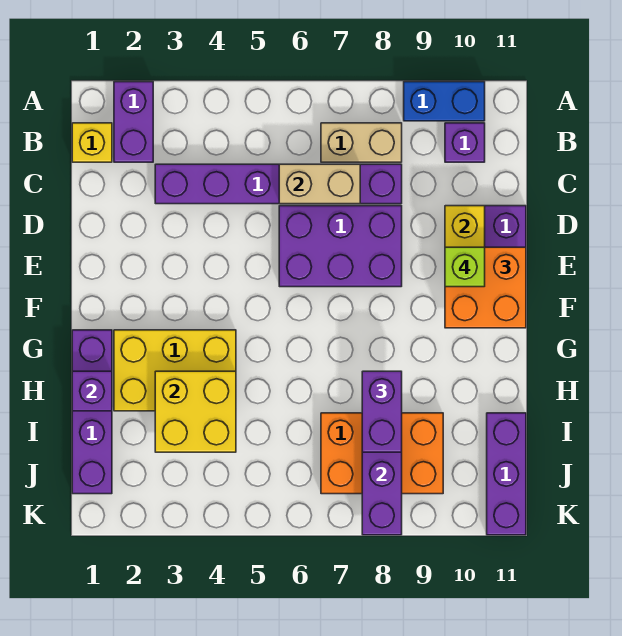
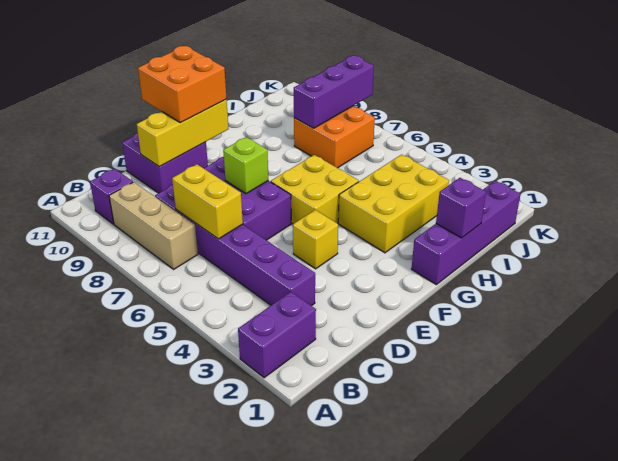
blue 1x2 brick [404,82,485,121] -> none
yellow 1x1 brick [72,123,112,162] -> yellow 1x1 brick moved to [293,210,338,269]
tan 1x2 brick [321,123,402,162] -> tan 1x3 brick [109,182,198,269]
tan 1x2 brick [279,164,360,204] -> yellow 1x2 brick [172,164,243,239]
lime 1x1 brick [445,247,485,287] -> lime 1x1 brick moved to [223,137,268,194]
yellow 2x3 brick [114,330,236,411] -> yellow 2x3 brick turned to [338,155,449,253]
yellow 2x2 brick [155,371,236,452] -> yellow 2x2 brick moved to [271,155,359,224]
purple 1x2 brick [362,371,402,452] -> none
orange 2x3 brick [321,413,443,494] -> orange 2x2 brick [294,106,375,168]
purple 1x3 brick [487,413,526,535] -> none

